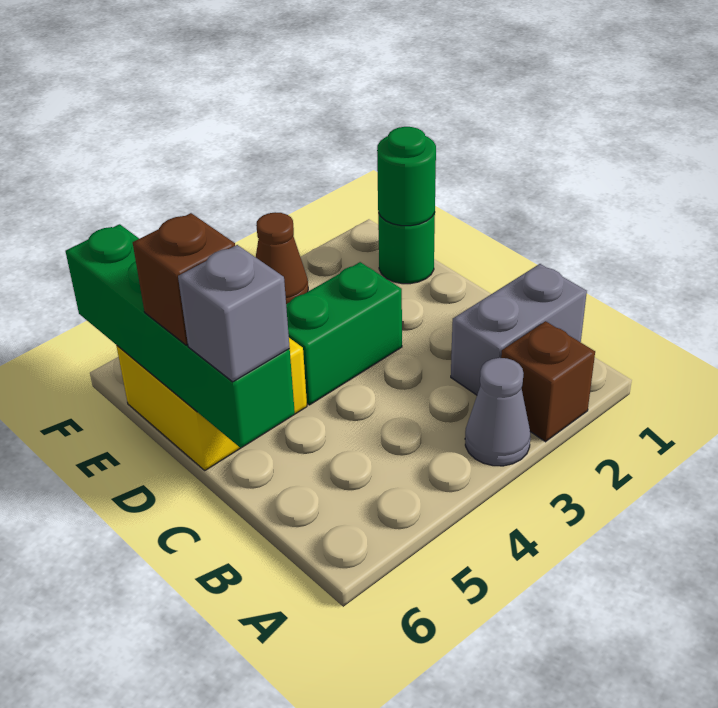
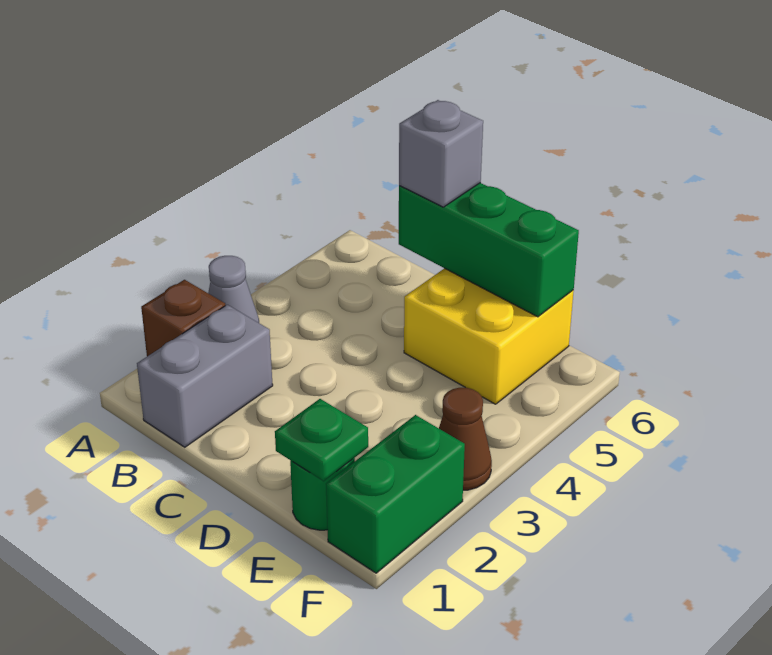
green 1x4 brick [65,224,295,448] -> green 1x3 brick [399,183,579,317]
green 1x2 brick [286,262,402,405] -> green 1x2 brick moved to [326,415,465,573]
brown 1x1 brick [133,213,235,345] -> none
green 1x1 round brick [377,127,436,226] -> green 1x1 plate [275,399,368,481]

